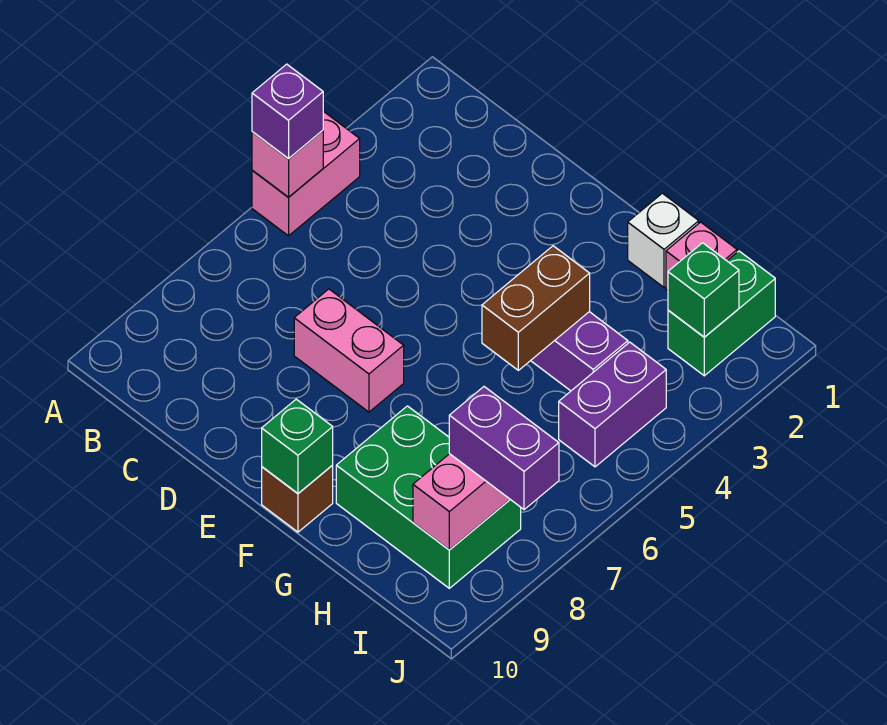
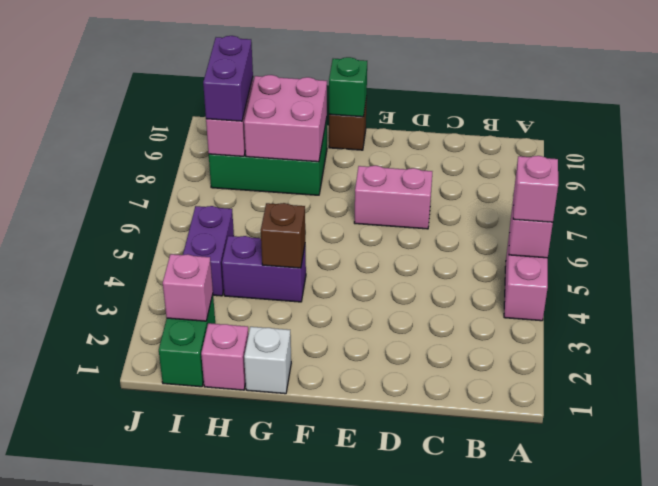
purple 1x1 brick [252,64,323,158] -> pink 1x1 brick [513,156,558,222]
brown 1x2 brick [482,246,590,370] -> brown 1x1 brick [261,203,305,268]
none -> pink 2x2 brick [244,75,327,162]
green 1x1 brick [668,243,739,337] -> pink 1x1 brick [163,254,213,321]
purple 1x2 brick [449,387,559,510] -> purple 1x2 brick turned to [203,36,253,121]

